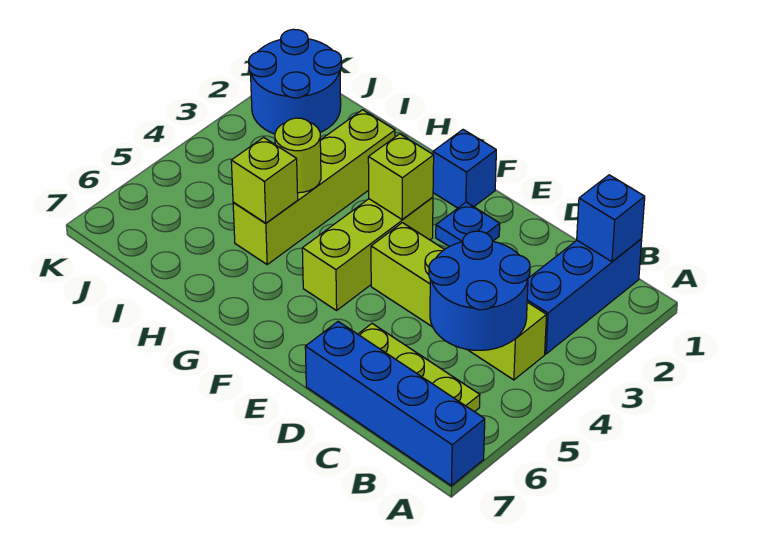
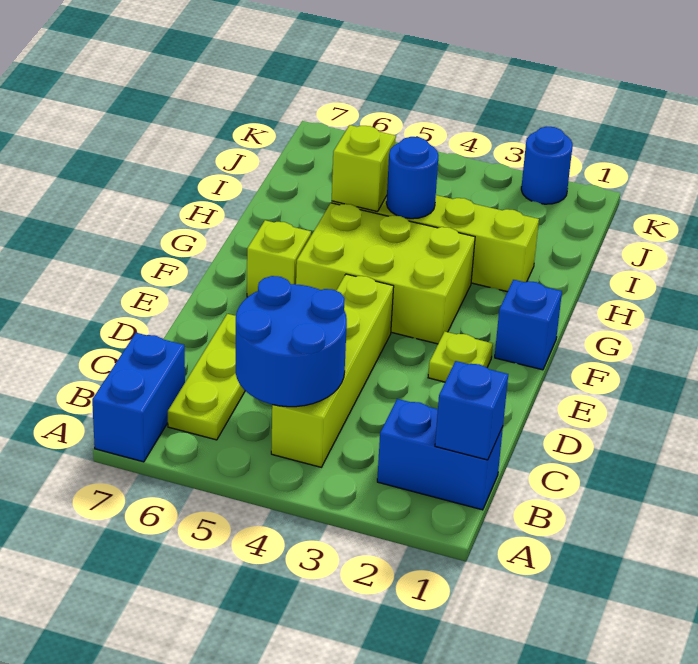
blue 1x4 brick [305,322,485,486] -> blue 1x2 brick [92,333,185,462]
blue 1x3 brick [527,239,642,354] -> blue 1x2 brick [377,399,503,510]
blue 1x1 plate [436,202,500,247] -> lime 1x1 plate [428,332,493,382]
lime 1x3 brick [302,197,433,310] -> lime 2x3 brick [296,203,475,344]
lime 1x1 brick [368,134,434,220] -> lime 1x1 brick moved to [247,220,311,297]
lime 1x1 round brick [275,118,321,193] -> blue 1x1 round brick [386,137,439,219]
blue 2x2 round brick [249,29,342,134] -> blue 1x1 round brick [521,127,573,204]

